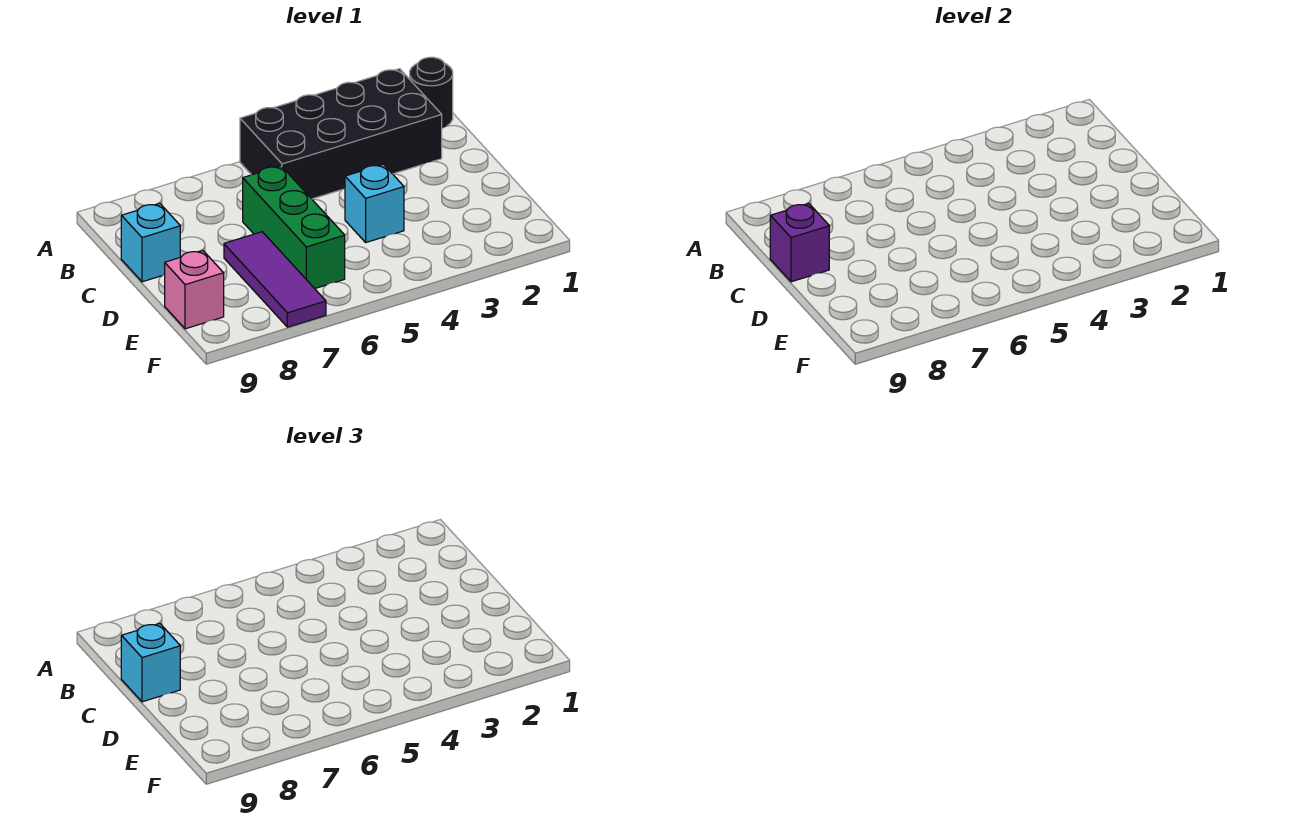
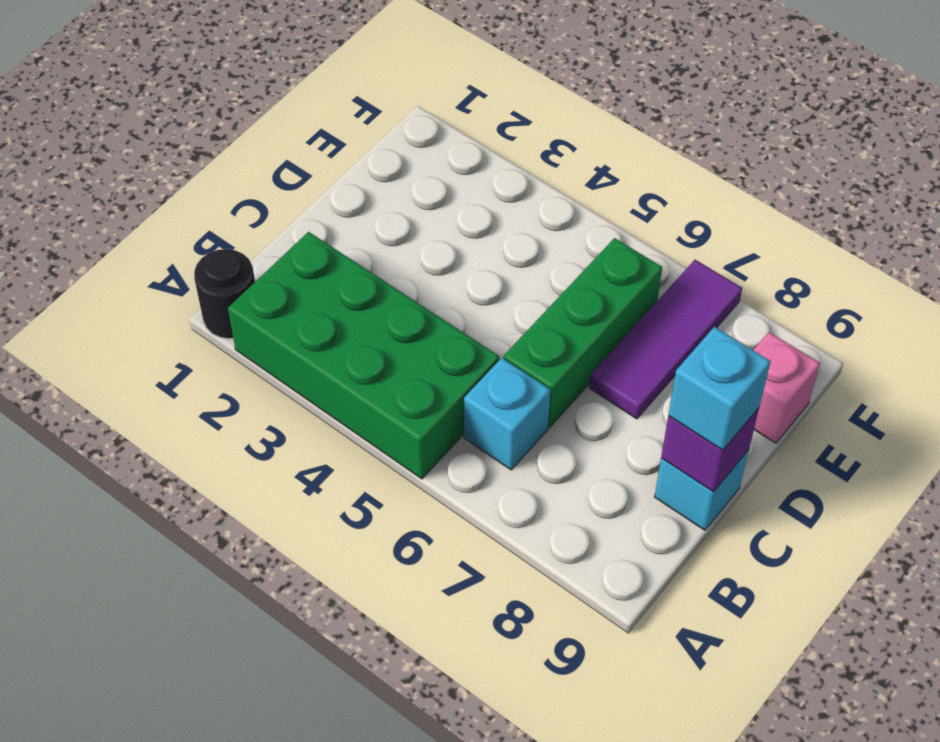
black 2x4 brick [240,69,442,199] -> green 2x4 brick [228,232,499,479]
cyan 1x1 brick [345,164,404,242] -> cyan 1x1 brick moved to [464,358,550,470]

